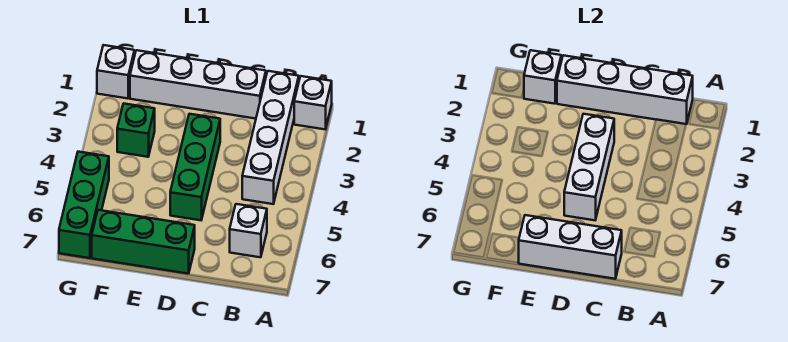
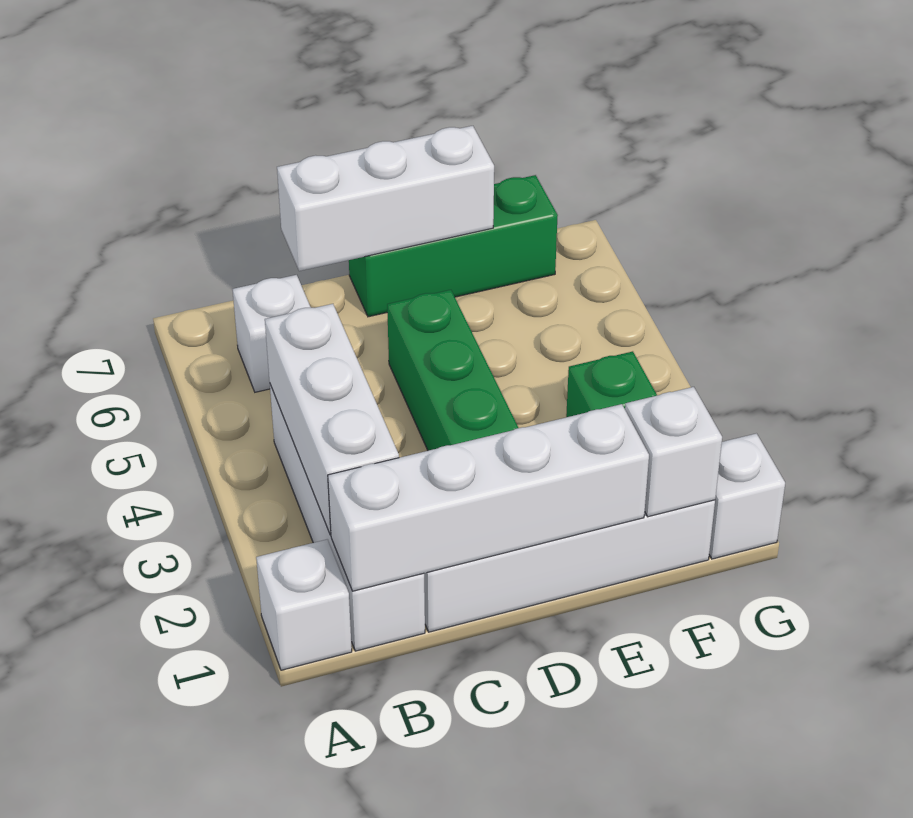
white 1x3 brick [564,114,614,220] -> white 1x3 brick moved to [265,304,399,535]
green 1x3 brick [59,152,109,258] -> none

